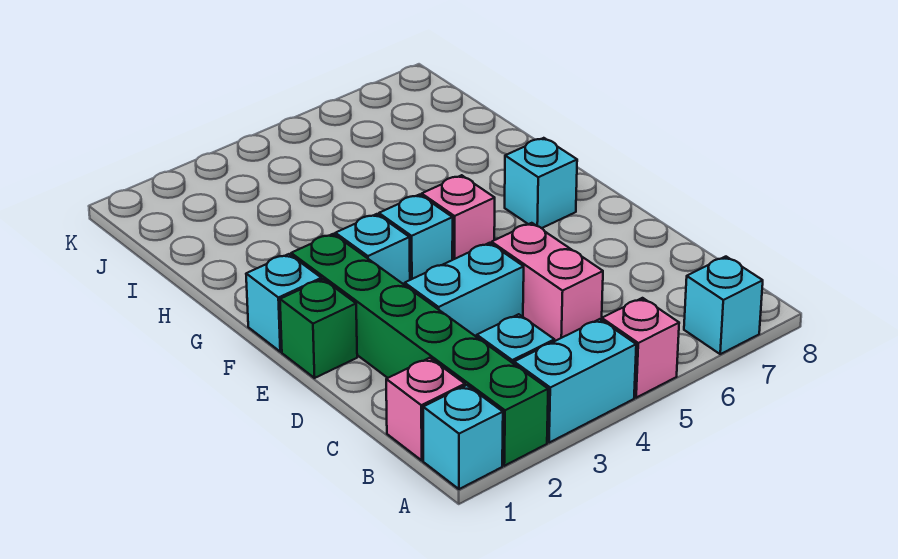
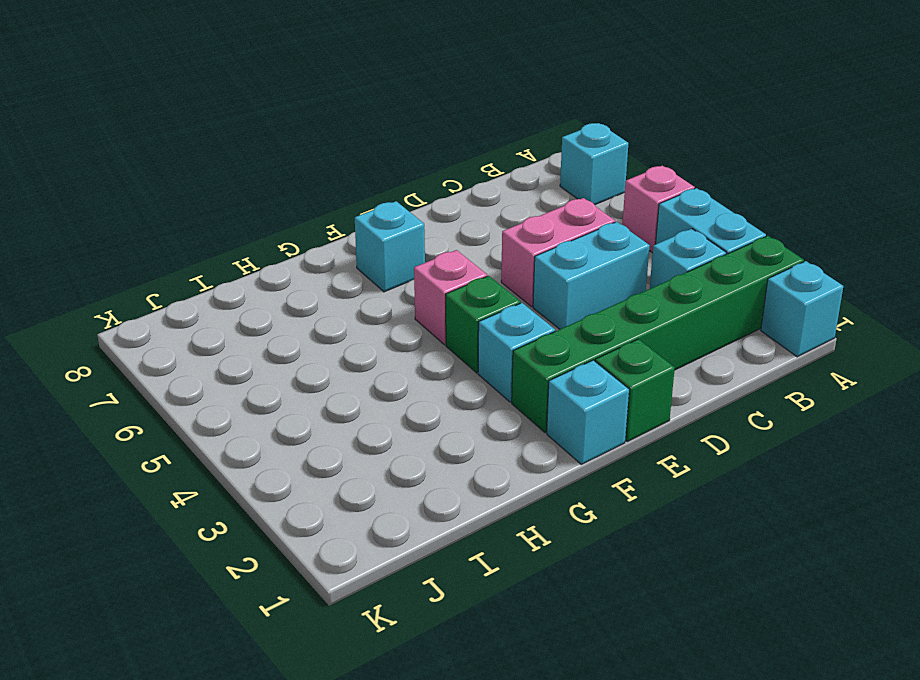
pink 1x1 brick [386,358,465,460] -> none
cyan 1x2 brick [405,243,524,337] -> cyan 1x2 brick turned to [533,222,650,329]
cyan 1x1 brick [379,195,453,280] -> green 1x1 brick [446,276,520,373]

